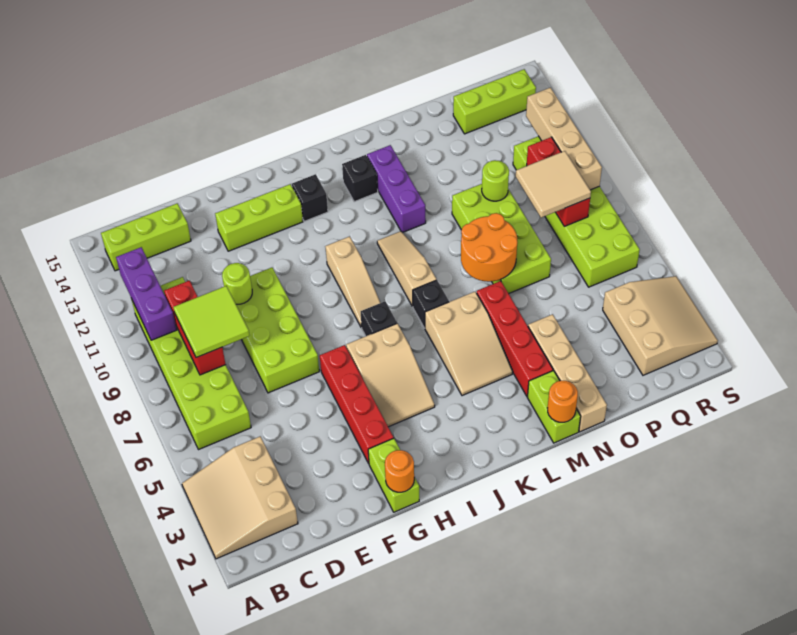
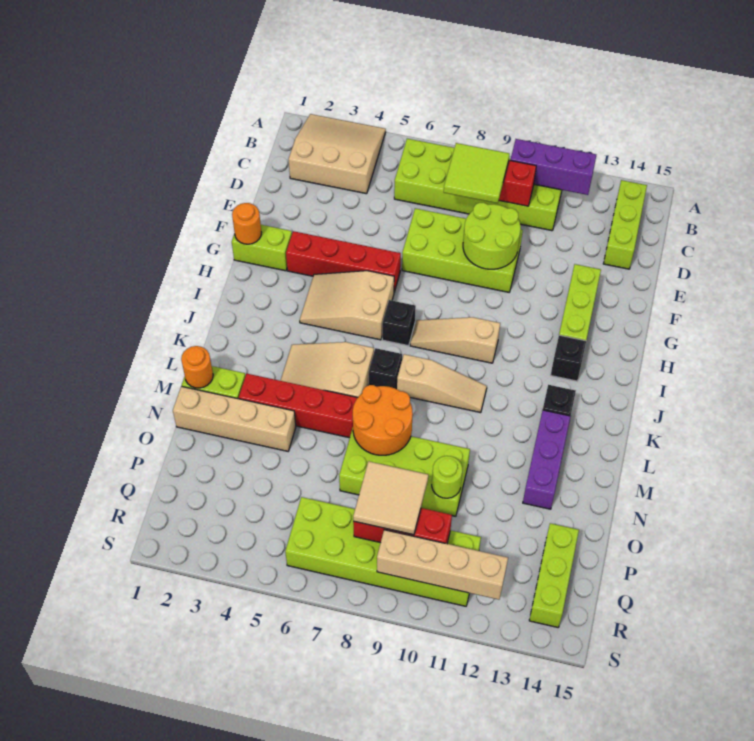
lime 1x1 round brick [222,263,252,304] -> lime 2x2 round brick [463,203,521,269]
purple 1x3 brick [367,145,426,233] -> purple 1x3 brick turned to [523,410,571,509]
tan 3x3 slope [603,276,718,375] -> none

